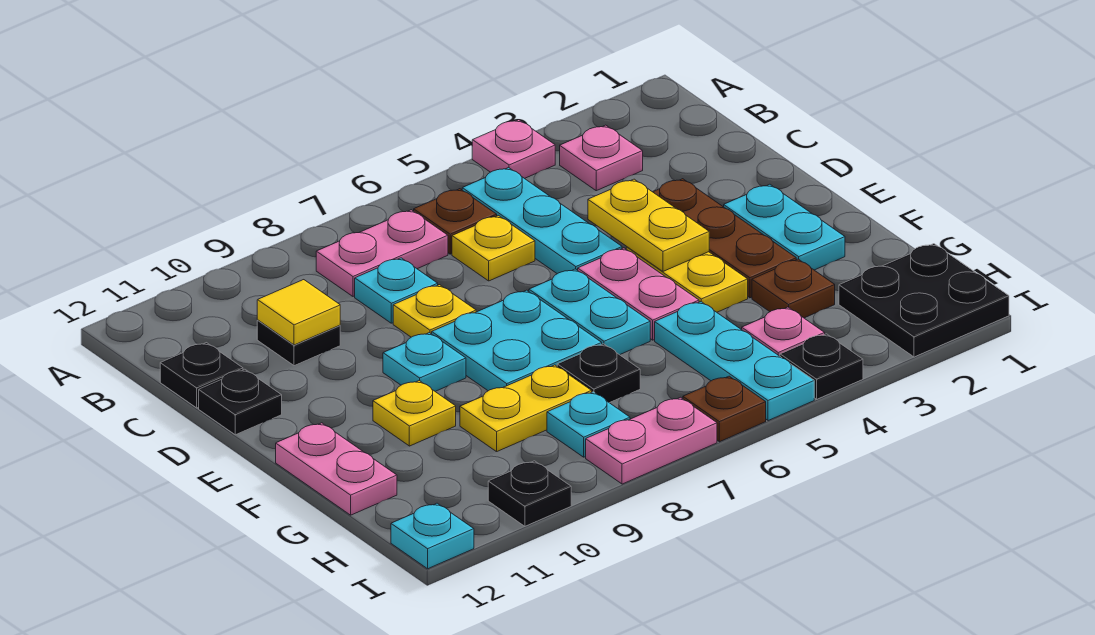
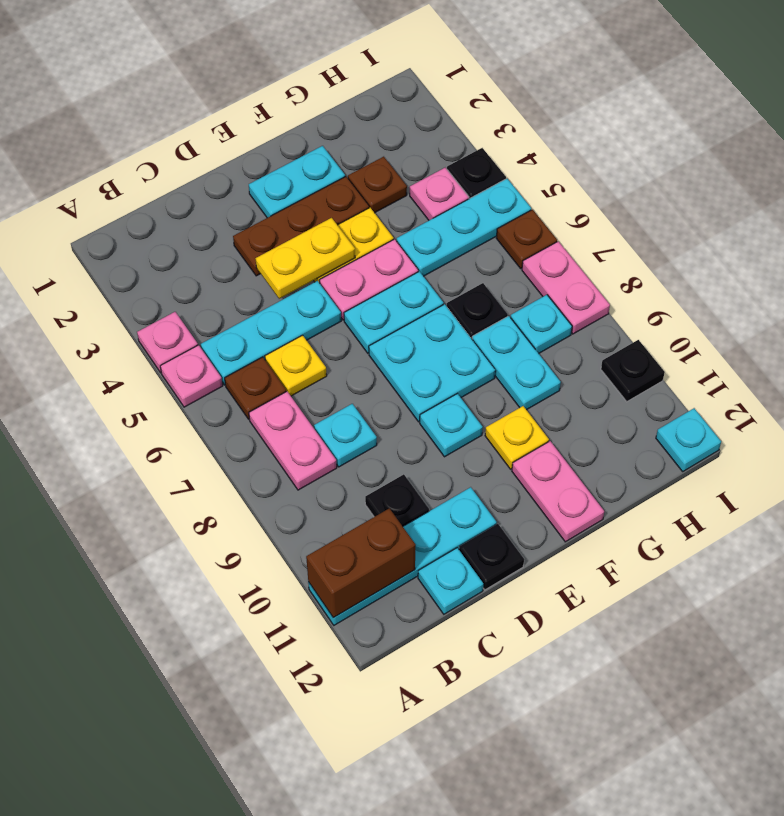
none -> cyan 1x4 plate [308,487,497,625]
none -> brown 1x2 brick [306,508,416,618]
pink 1x1 plate [560,125,643,191] -> pink 1x1 plate moved to [160,345,223,407]
yellow 1x1 tile [257,280,340,345] -> none
black 1x1 plate [160,343,243,408] -> cyan 1x1 plate [418,548,483,614]
yellow 1x1 plate [393,285,476,337] -> none
pink 1x2 plate [276,423,397,515] -> pink 1x2 plate turned to [512,441,604,542]
yellow 1x2 plate [460,365,592,452] -> cyan 1x2 plate [472,316,561,410]
black 2x2 plate [839,244,1009,357] -> none

